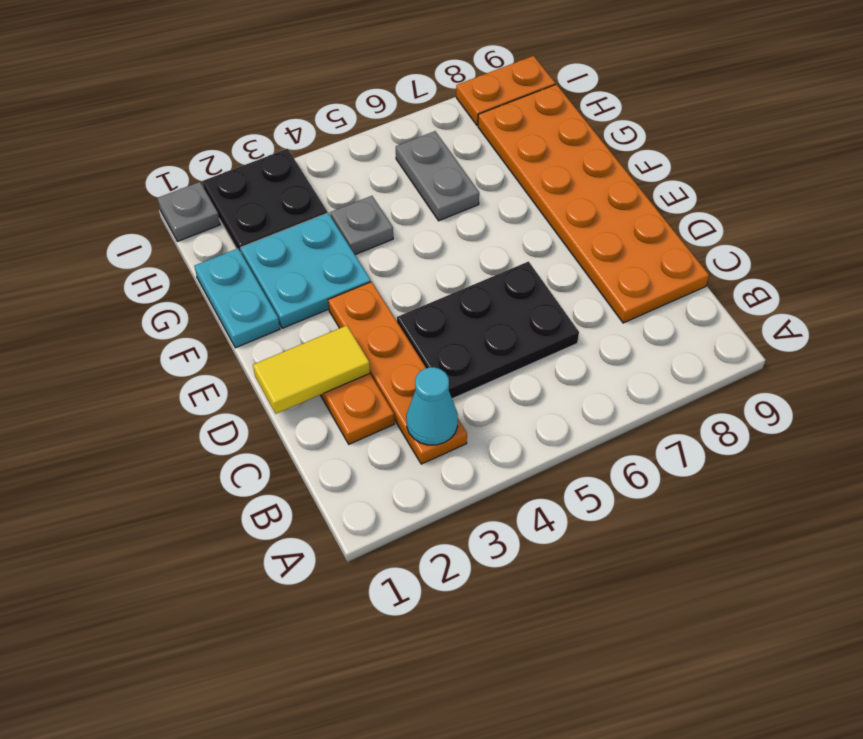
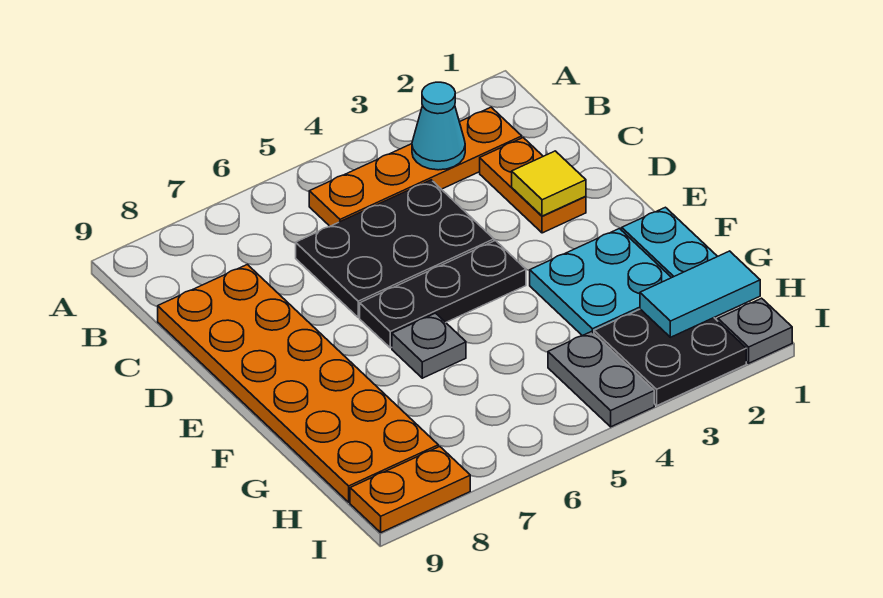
orange 1x4 plate [328,282,467,464] -> orange 1x4 plate turned to [309,107,522,226]
yellow 1x2 tile [253,325,370,414] -> yellow 1x1 tile [512,151,586,216]
none -> black 1x3 plate [360,241,526,348]
grey 1x1 plate [331,196,393,255] -> grey 1x1 plate moved to [392,313,466,378]
grey 1x2 plate [396,131,479,221] -> grey 1x2 plate moved to [548,331,654,427]
none -> cyan 1x2 tile [640,251,760,337]

